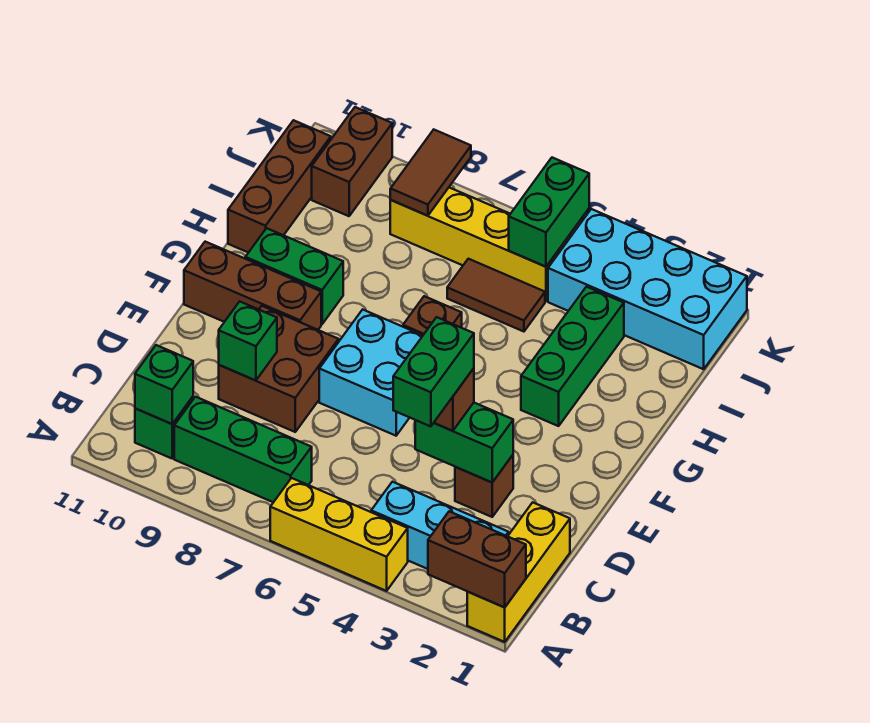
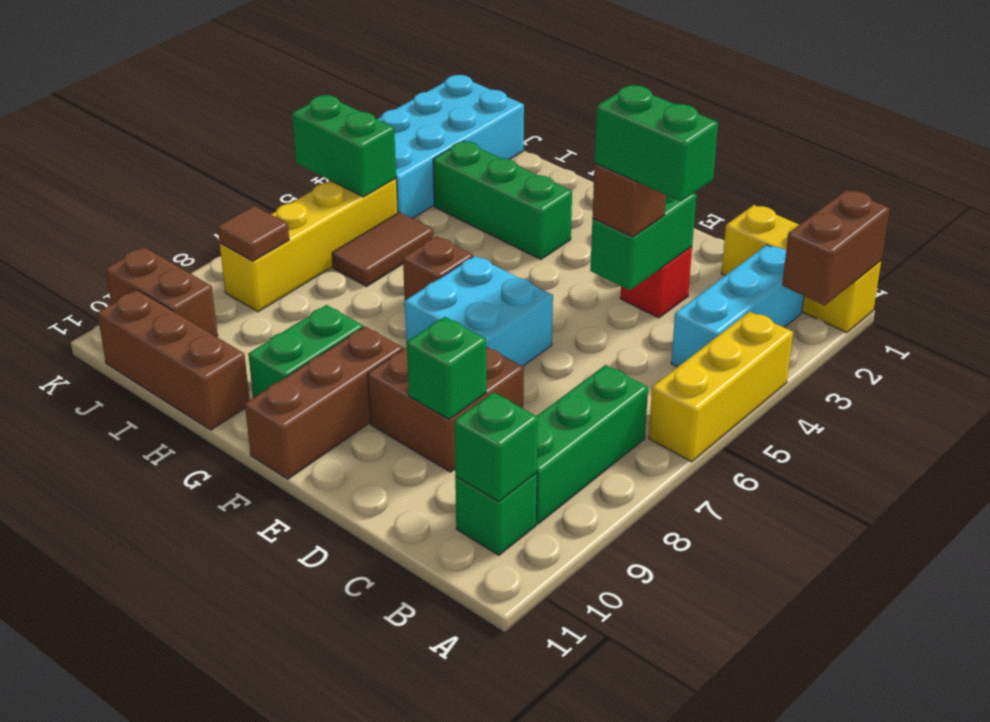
brown 1x1 brick [455,455,513,517] -> red 1x1 brick [620,247,692,318]
brown 1x2 tile [390,130,471,216] -> brown 1x1 tile [218,206,289,261]

